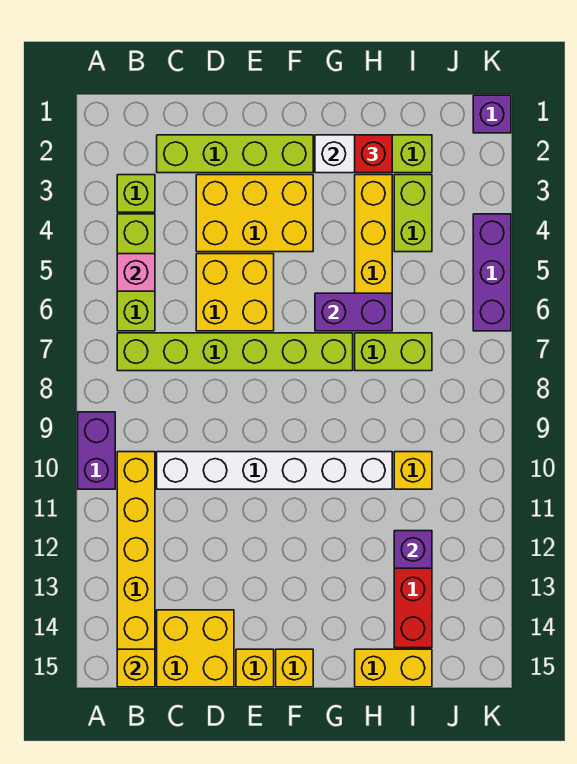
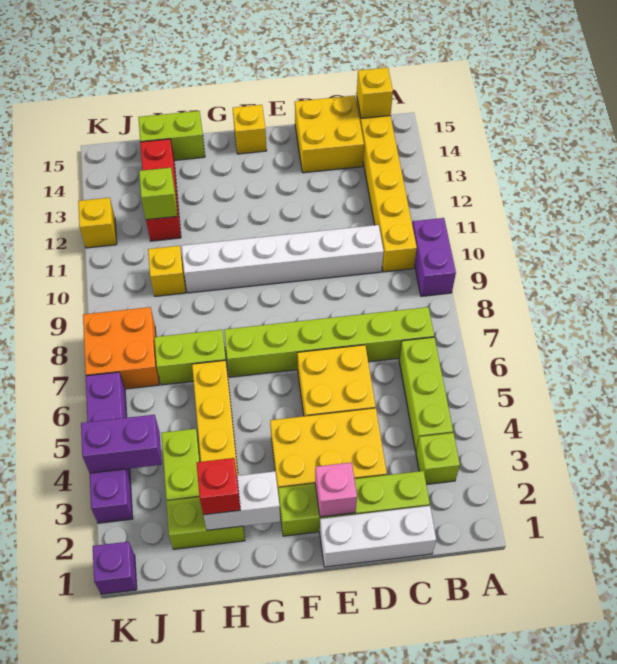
pink 1x1 brick [117,254,155,291] -> pink 1x1 brick moved to [315,462,357,517]
none -> white 1x3 brick [320,506,436,567]
yellow 1x1 brick [236,649,274,687] -> yellow 1x1 brick moved to [78,198,117,248]
purple 1x2 brick [315,293,392,331] -> purple 1x2 brick moved to [81,415,162,473]
yellow 1x2 brick [355,649,432,687] -> lime 1x2 brick [138,111,205,160]
purple 1x1 brick [394,531,432,568] -> lime 1x1 brick [139,168,177,220]
none -> orange 2x2 brick [83,307,159,389]
purple 1x3 brick [473,214,511,331] -> purple 1x4 brick [86,372,133,523]

